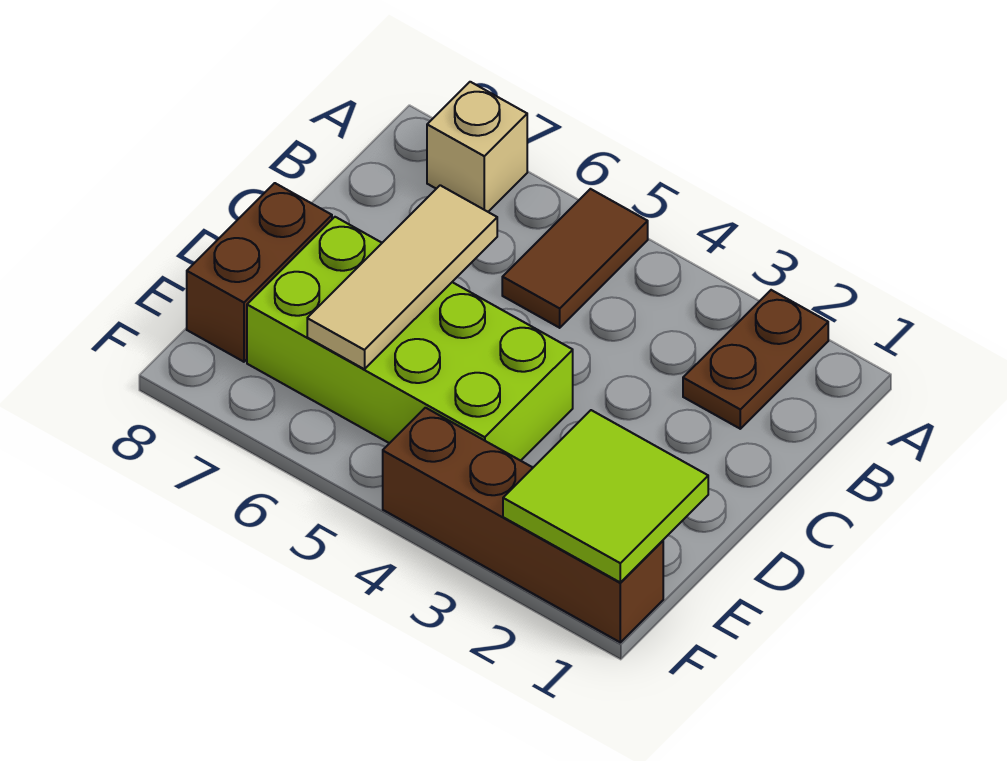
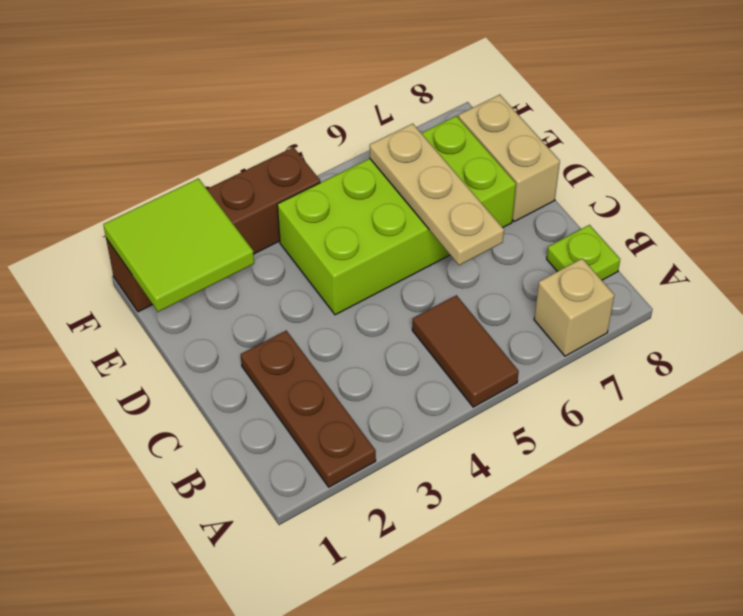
brown 1x2 plate [683,290,828,429] -> brown 1x3 plate [241,331,376,487]
none -> lime 1x1 plate [547,225,620,280]
tan 1x3 tile [307,185,497,369] -> tan 1x3 plate [370,124,504,265]
brown 1x2 brick [187,183,332,362] -> tan 1x2 brick [458,95,560,222]

